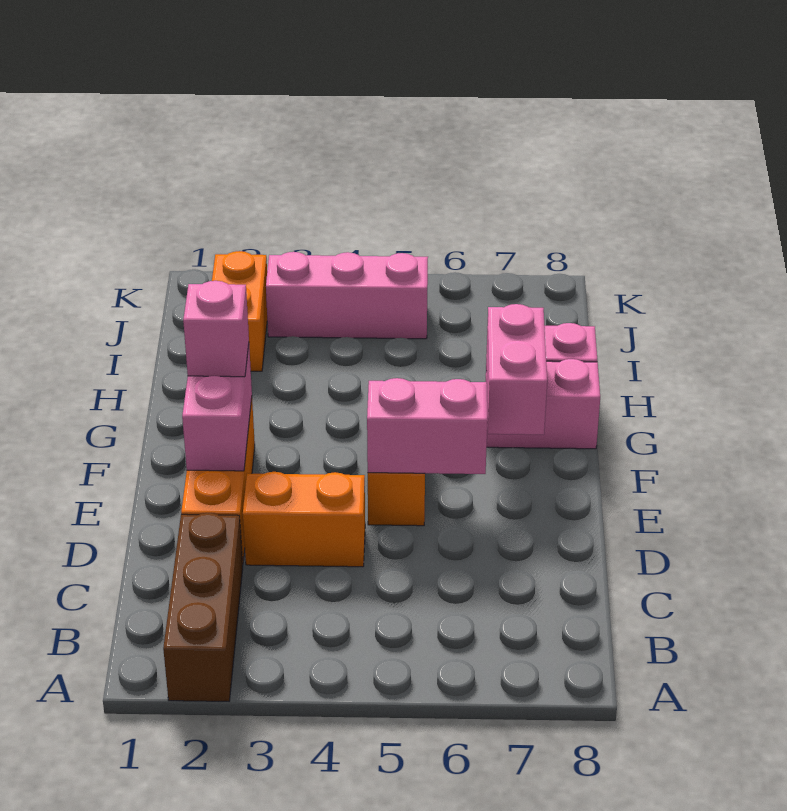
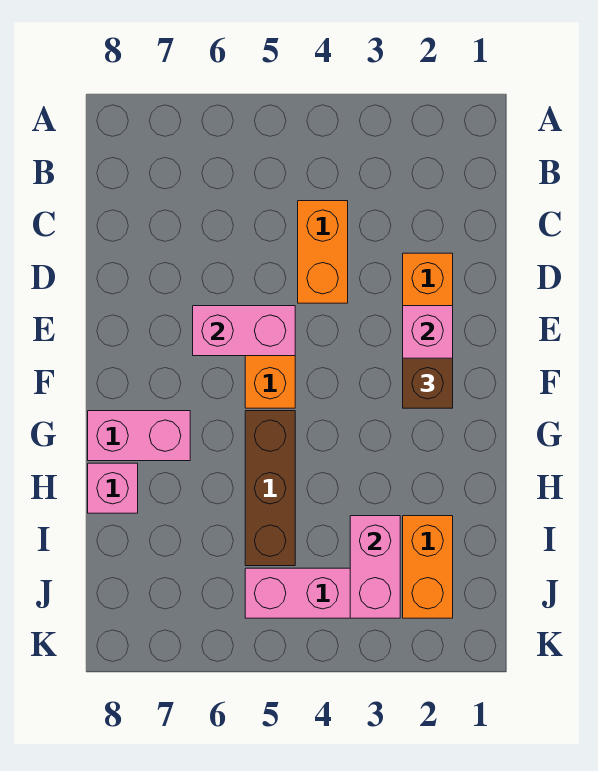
brown 1x3 brick [163,513,243,701] -> brown 1x3 brick moved to [245,411,295,566]
orange 1x2 brick [243,472,365,567] -> orange 1x2 brick turned to [298,201,348,303]
pink 1x1 brick [183,281,249,377] -> brown 1x1 brick [403,358,453,408]
pink 1x2 brick [486,304,547,435] -> pink 1x2 brick moved to [350,516,400,618]

